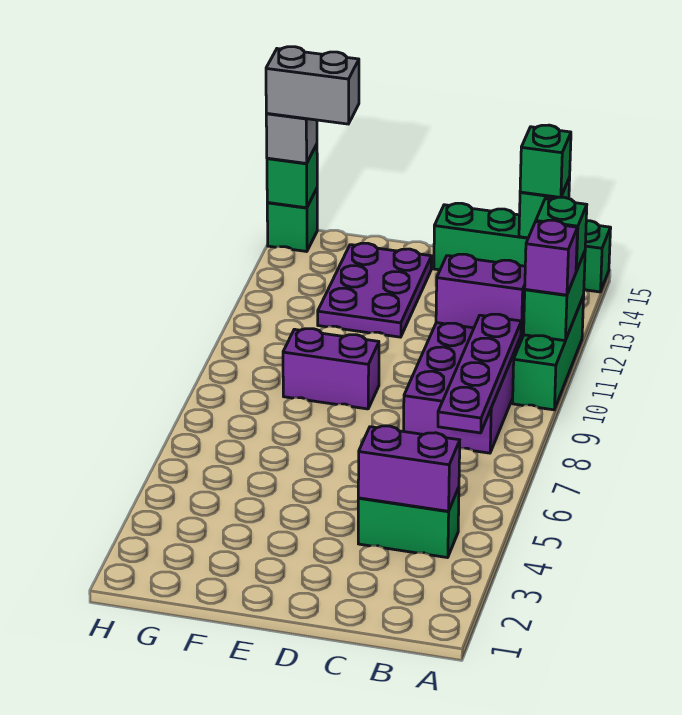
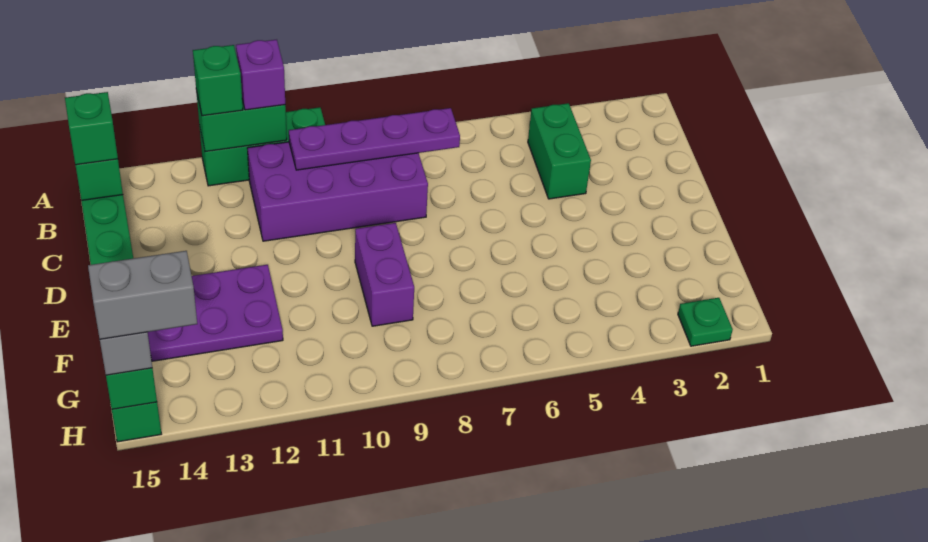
purple 1x2 brick [358,426,460,511] -> none
purple 1x2 brick [436,254,525,334] -> none
grey 1x2 brick [266,47,359,124] -> grey 1x2 brick turned to [88,251,197,339]
none -> green 1x1 plate [678,298,733,346]

